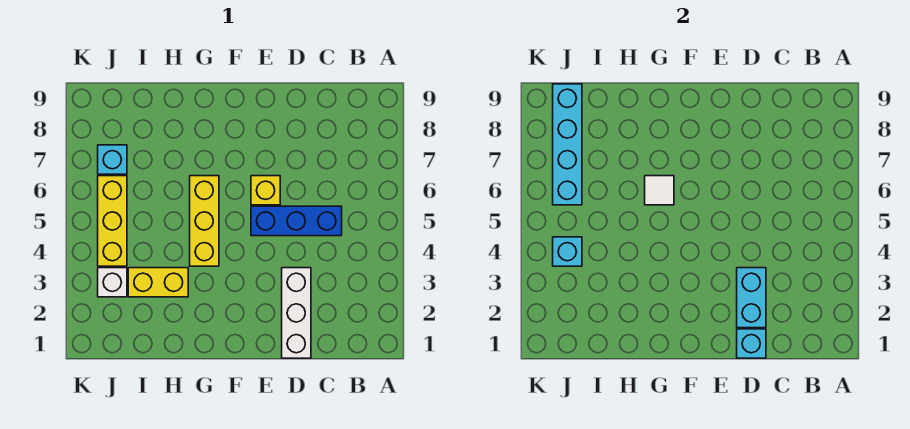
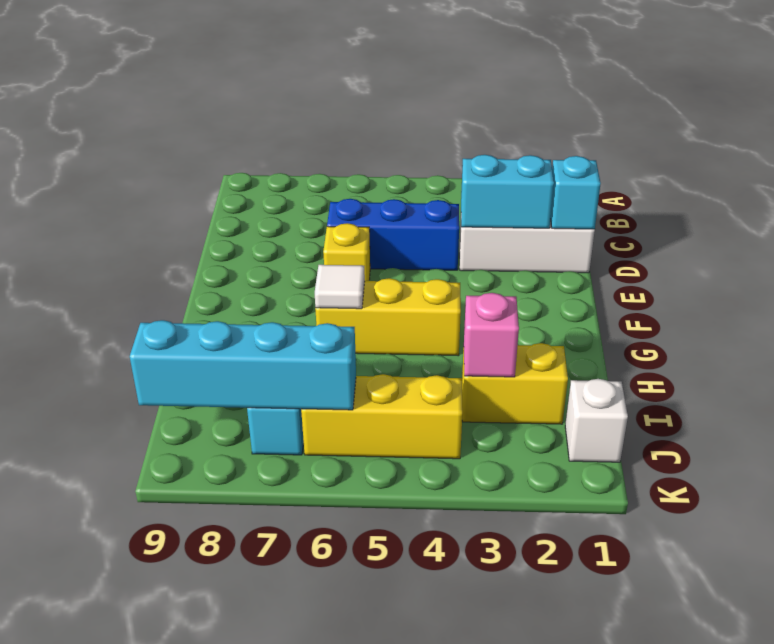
blue 1x3 brick [251,206,342,236] -> blue 1x3 brick turned to [327,199,459,270]
yellow 1x2 brick [128,268,188,297] -> yellow 1x2 brick turned to [462,343,568,424]
none -> pink 1x1 brick [464,293,519,377]
white 1x1 brick [98,268,127,297] -> white 1x1 brick moved to [565,379,628,462]
cyan 1x1 brick [553,237,582,266] -> none

